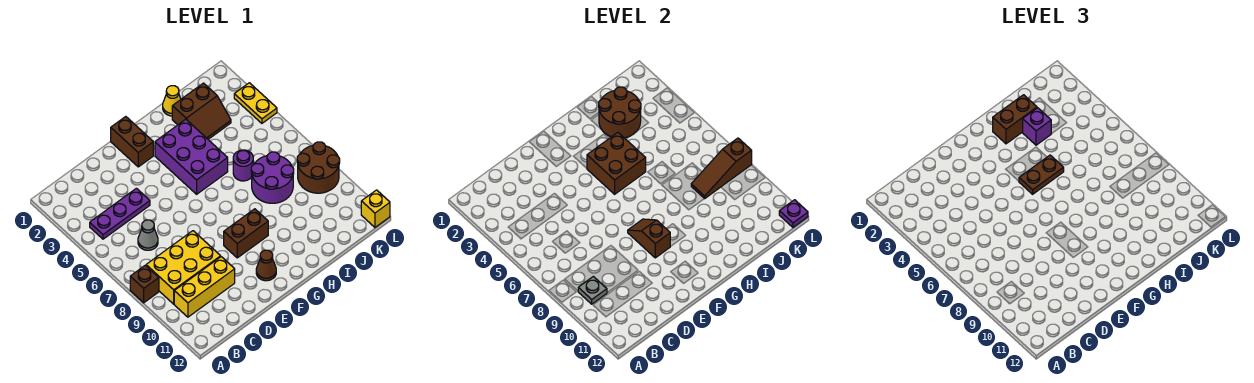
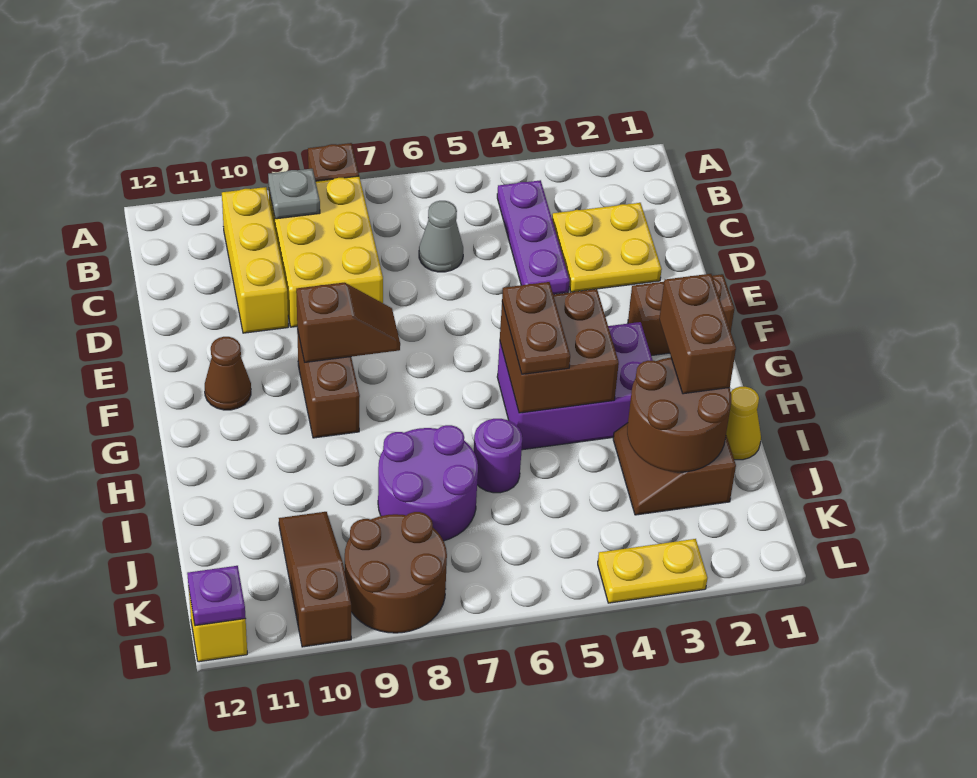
none -> yellow 2x2 plate [552,203,662,292]
purple 1x1 brick [1022,108,1051,145] -> none
brown 1x3 slope [691,138,752,199] -> brown 1x3 slope moved to [279,512,351,647]

